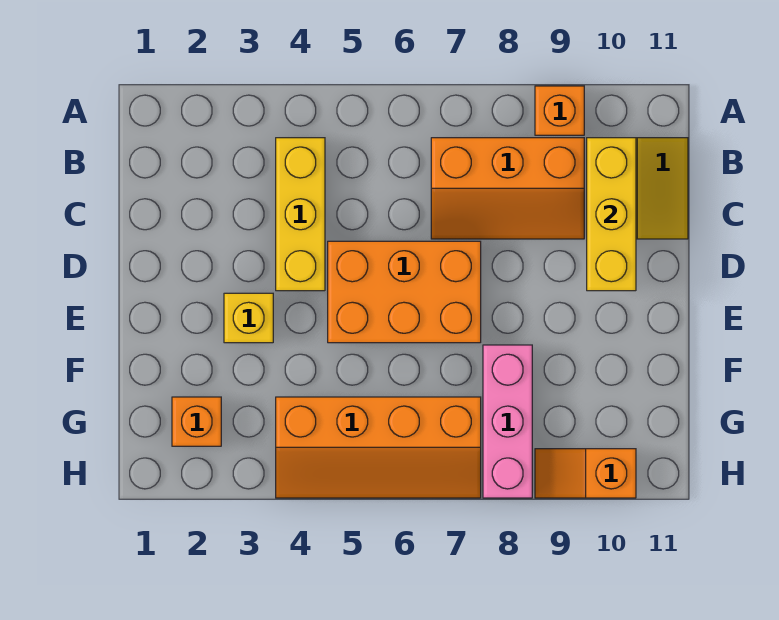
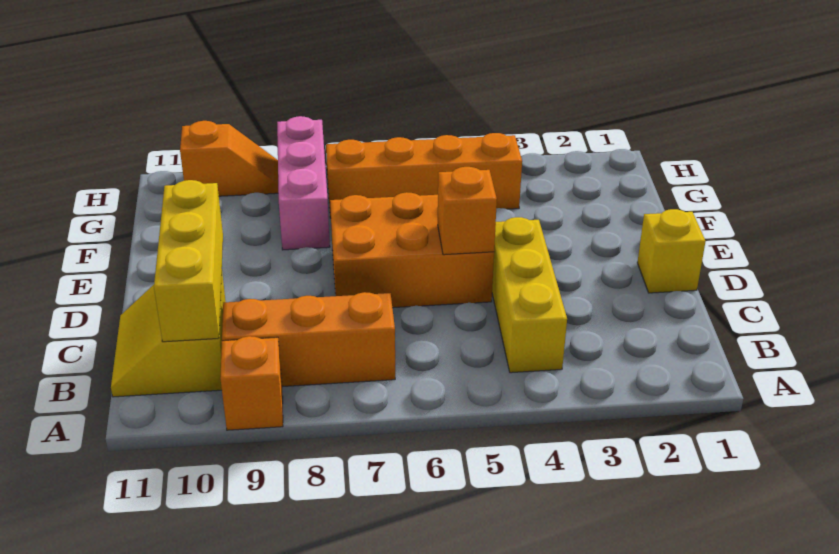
yellow 1x1 brick [224,293,273,343] -> yellow 1x1 brick moved to [637,209,706,293]
orange 1x1 brick [172,397,221,446] -> orange 1x1 brick moved to [438,167,497,255]

